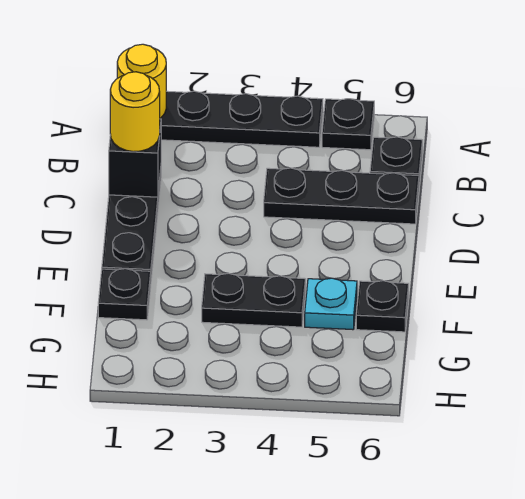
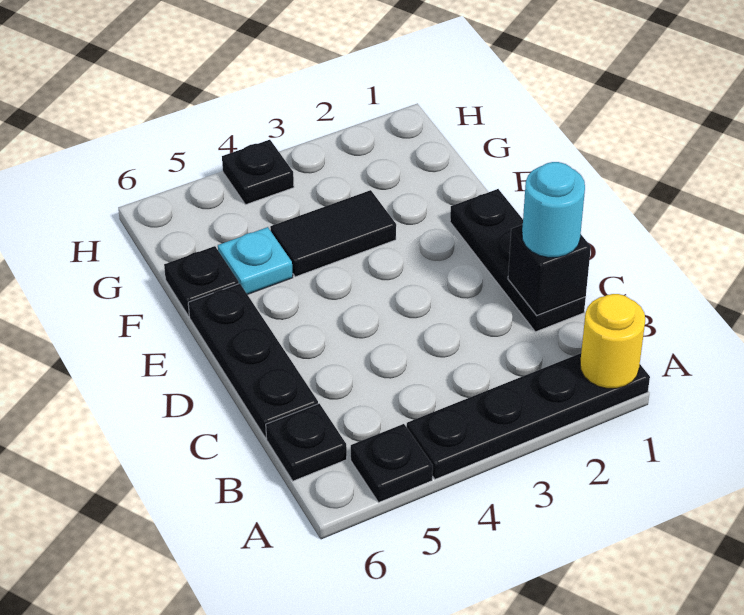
yellow 1x1 round brick [110,72,160,152] -> cyan 1x1 round brick [522,162,585,257]
black 1x3 plate [264,168,419,224] -> black 1x3 plate turned to [188,284,318,438]
black 1x1 plate [98,269,151,320] -> black 1x1 plate moved to [222,140,294,205]
black 1x2 plate [202,273,306,327] -> black 1x2 tile [270,190,396,277]

